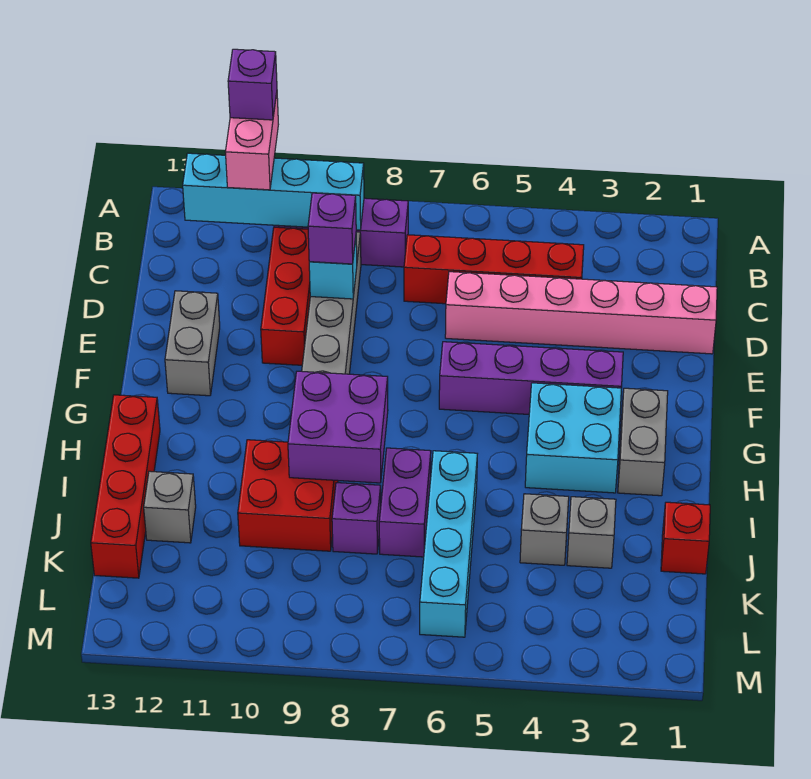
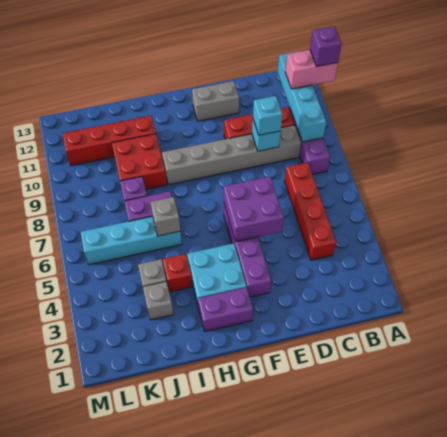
pink 1x6 brick [445,272,717,354] -> none
purple 1x1 brick [308,193,356,264] -> cyan 1x1 brick [253,96,282,135]
grey 1x2 brick [618,388,668,496] -> purple 1x2 brick [198,287,253,331]
purple 2x2 brick [288,371,388,483] -> purple 2x2 brick moved to [224,177,284,242]
red 1x4 brick [91,395,160,578] -> red 1x4 brick moved to [63,116,156,166]
red 1x1 brick [661,502,710,574] -> red 1x1 brick moved to [163,254,192,292]
grey 1x1 brick [144,471,196,543] -> grey 1x1 brick moved to [151,197,180,236]

